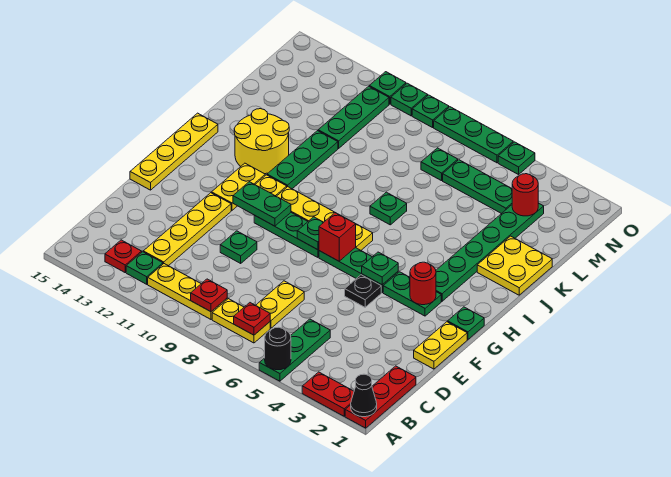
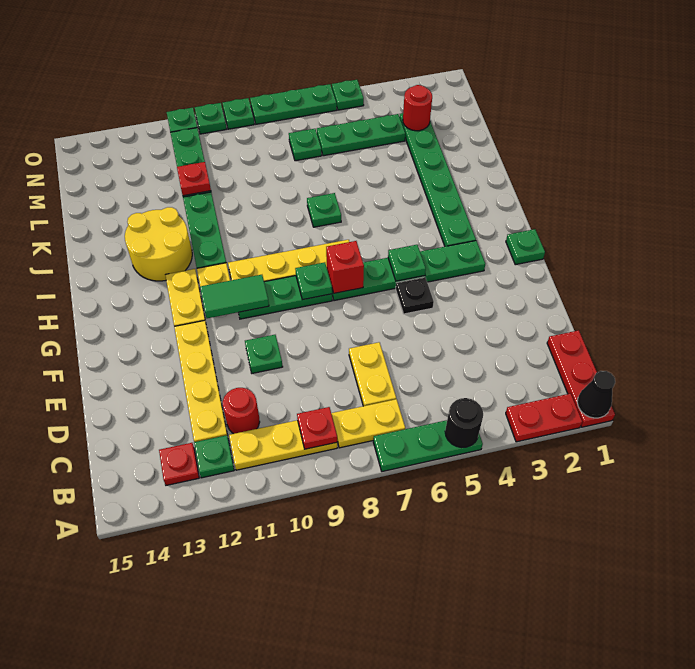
green 1x3 plate [259,319,330,381] -> green 1x3 plate turned to [373,420,483,472]
red 1x1 plate [234,303,270,335] -> red 1x1 plate moved to [177,162,211,196]
yellow 1x2 plate [414,322,467,369] -> none
yellow 1x4 plate [130,113,218,190] -> none
red 1x1 round brick [410,262,436,305] -> red 1x1 round brick moved to [223,388,260,434]
green 1x2 plate [233,182,291,226] -> green 1x2 tile [200,275,269,318]
yellow 2x2 plate [477,236,552,295] -> none

